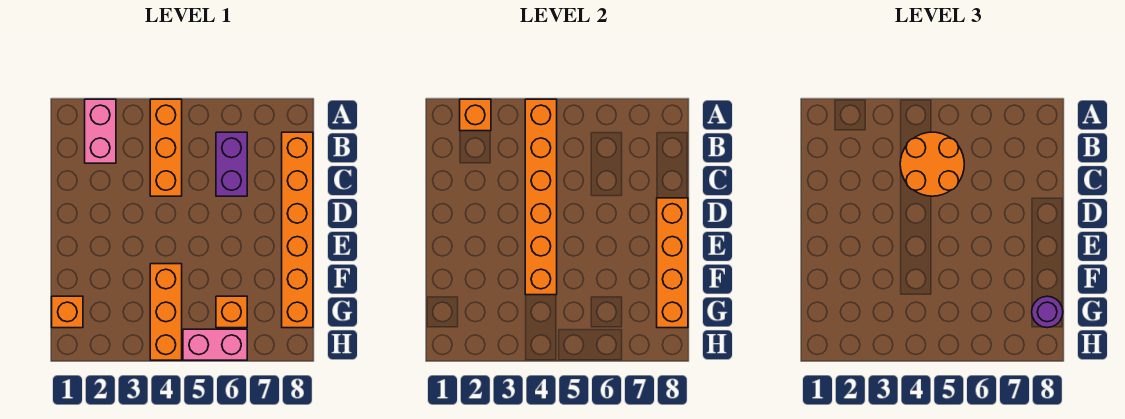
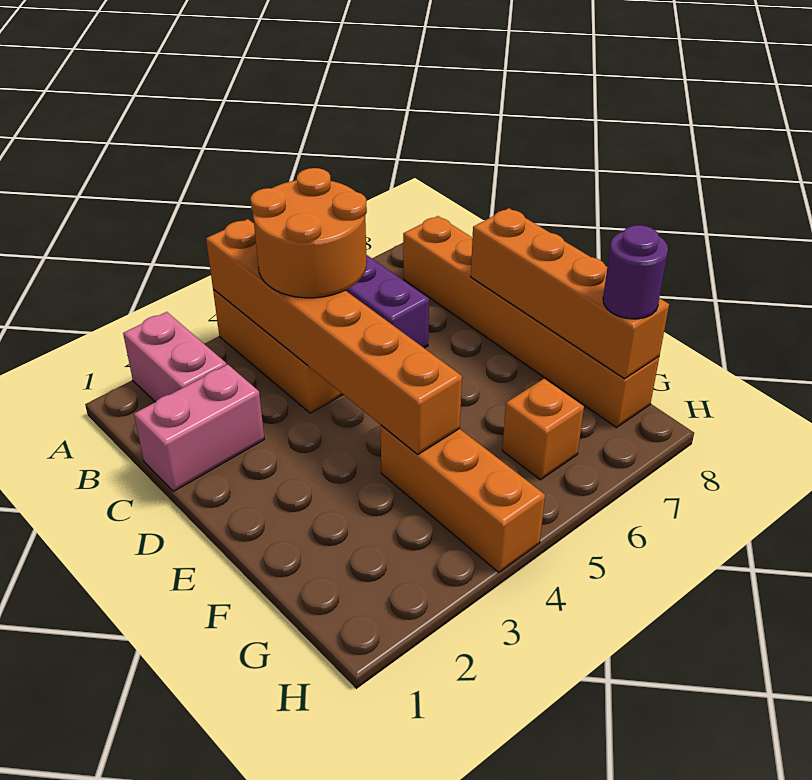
orange 1x1 brick [460,99,491,131] -> none
orange 1x1 brick [52,296,83,328] -> none
pink 1x2 brick [183,329,247,360] -> pink 1x2 brick moved to [134,364,264,491]

